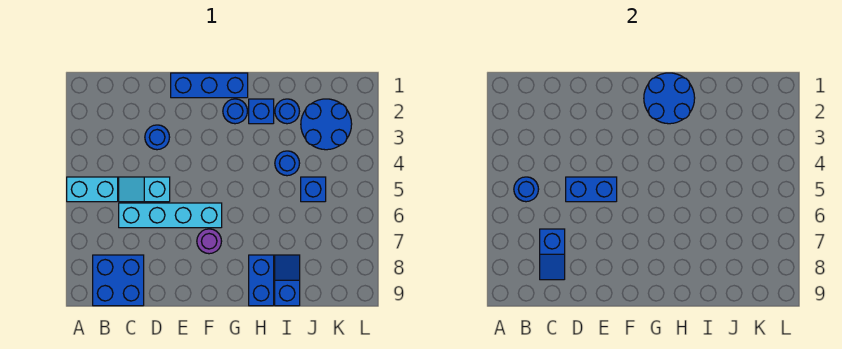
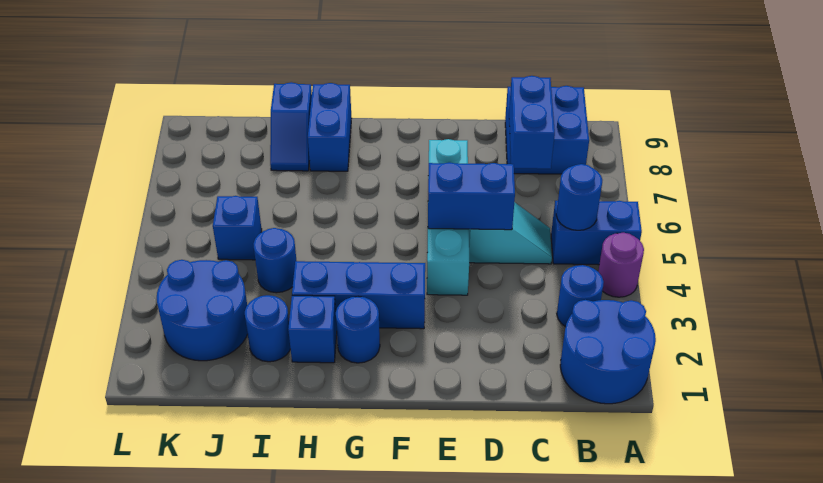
cyan 1x2 brick [67,177,118,202] -> blue 1x2 brick [551,201,642,265]
cyan 1x4 brick [119,203,222,228] -> cyan 1x4 brick turned to [427,139,469,295]
blue 1x2 slope [540,229,565,280] -> blue 1x2 brick [509,76,555,169]
blue 1x1 round brick [145,125,170,150] -> blue 1x1 round brick moved to [557,265,604,327]
blue 1x3 brick [171,73,248,98] -> blue 1x3 brick moved to [292,261,425,329]
purple 1x1 round brick [197,229,222,254] -> purple 1x1 round brick moved to [598,233,644,297]
blue 2x2 round brick [644,73,695,124] -> blue 2x2 round brick moved to [560,300,656,404]

